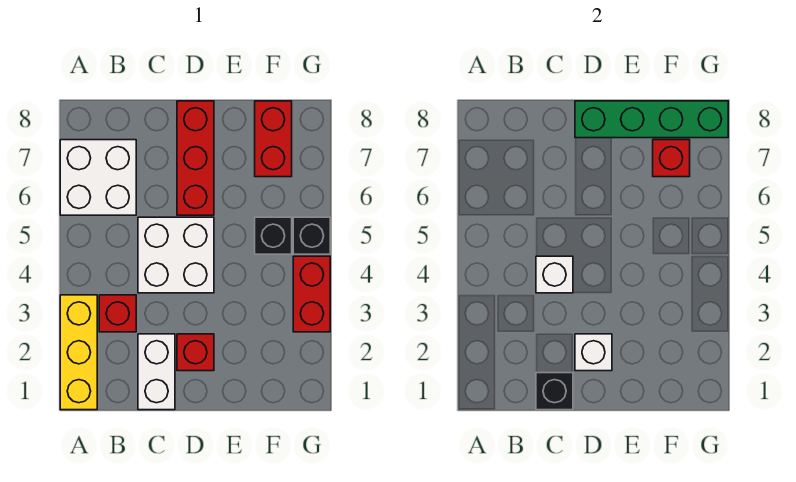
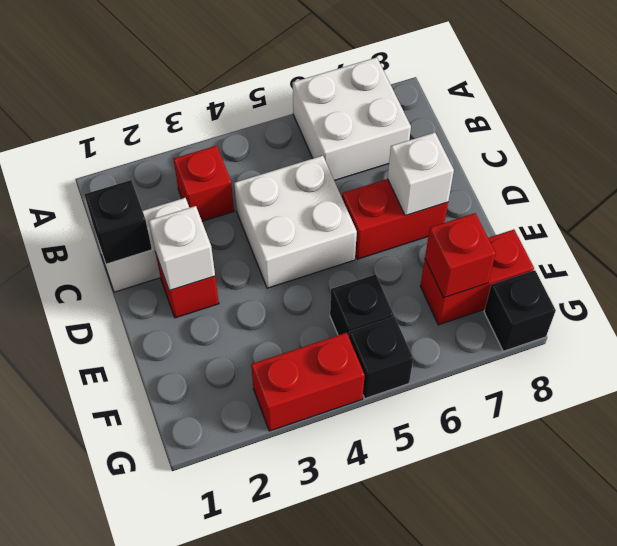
yellow 1x3 brick [60,295,97,410] -> none
white 1x1 brick [536,256,573,293] -> white 1x1 brick moved to [388,133,454,216]
red 1x3 brick [177,101,214,215] -> red 1x2 brick [342,179,448,259]
green 1x4 brick [575,101,728,138] -> none
none -> black 1x1 brick [484,270,556,351]

